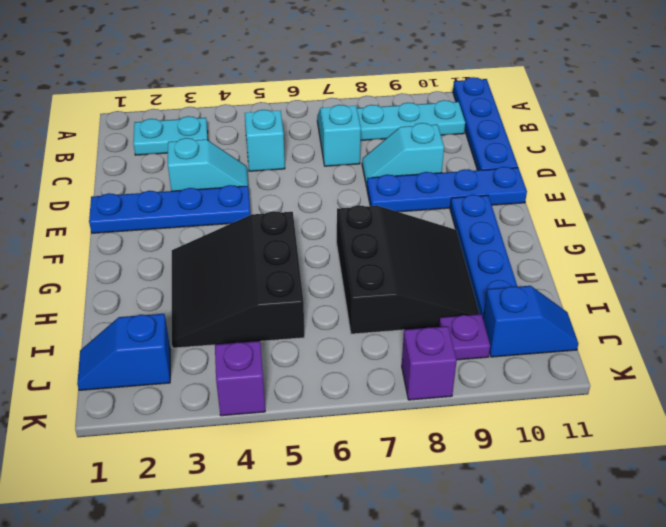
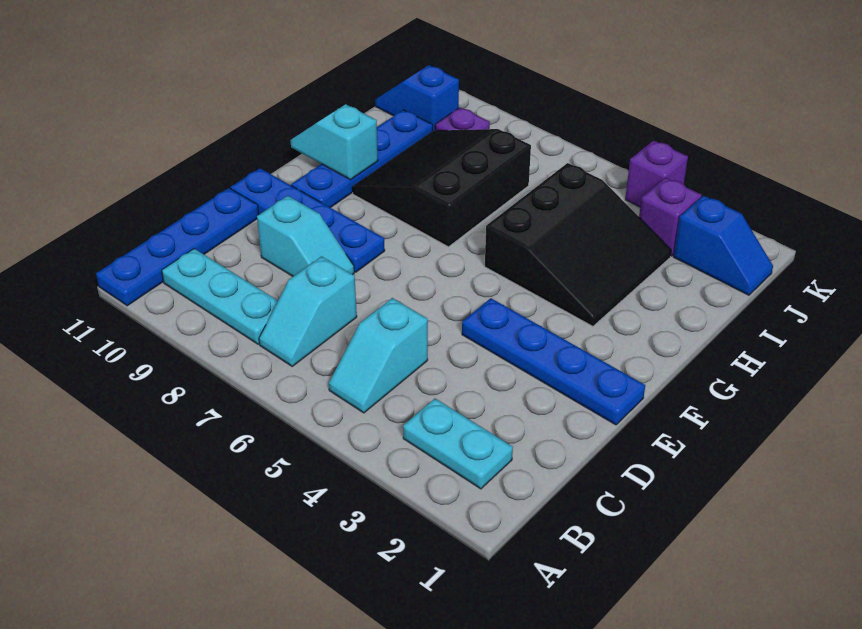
cyan 1x2 slope [168,138,248,191] -> cyan 1x2 slope moved to [290,104,378,180]
purple 1x1 brick [402,326,457,400] -> purple 1x1 brick moved to [639,178,701,256]

